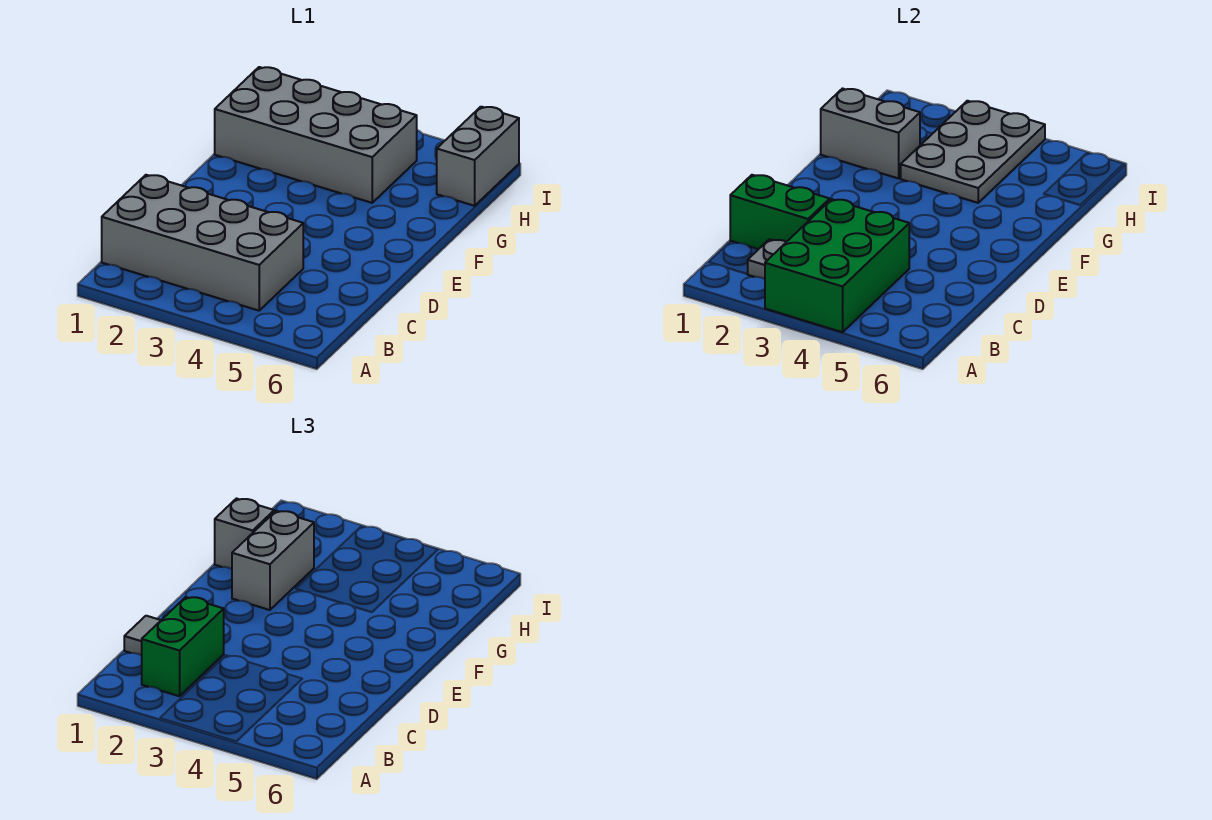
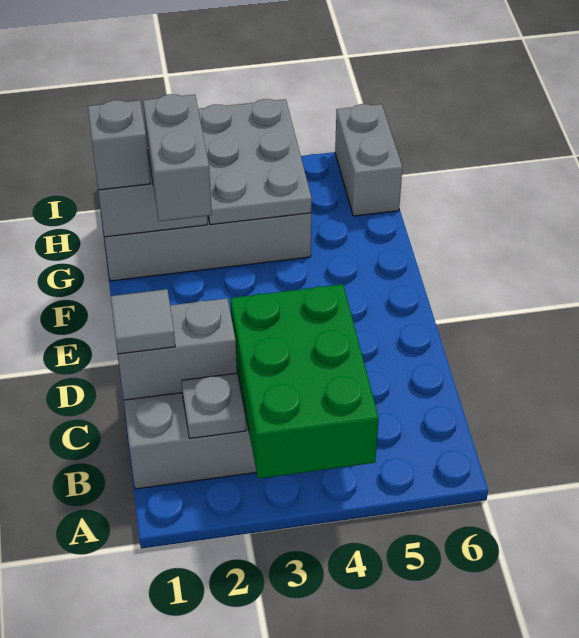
green 1x2 brick [142,597,224,696] -> none
green 1x2 brick [730,175,830,249] -> grey 1x2 brick [118,298,237,400]

